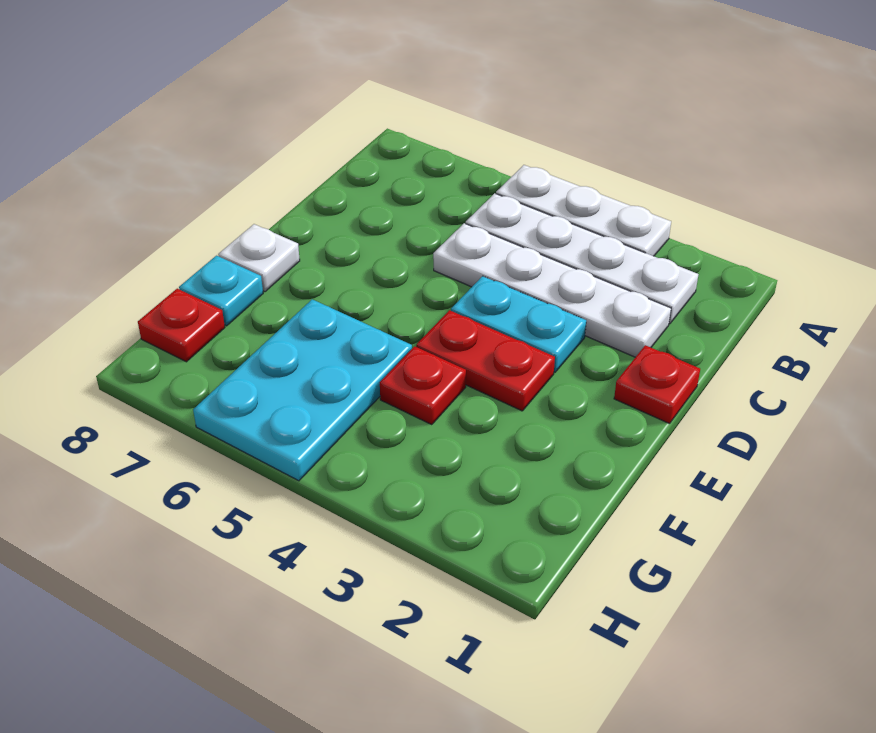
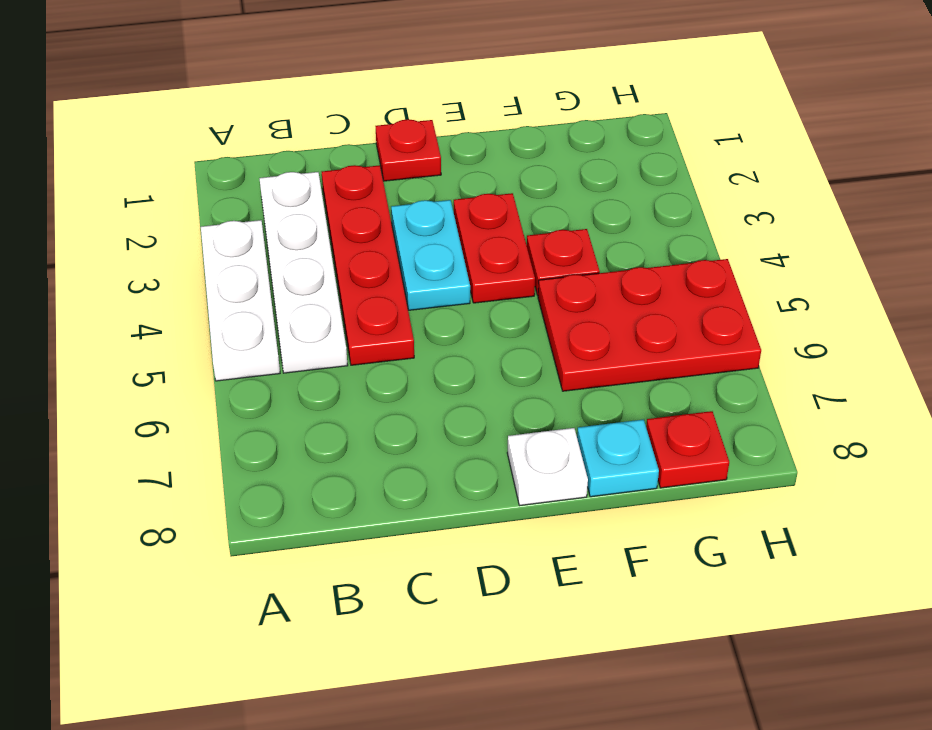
white 1x4 plate [433,223,671,357] -> red 1x4 plate [322,165,414,365]
cyan 2x3 plate [193,299,412,481] -> red 2x3 plate [538,259,761,391]

